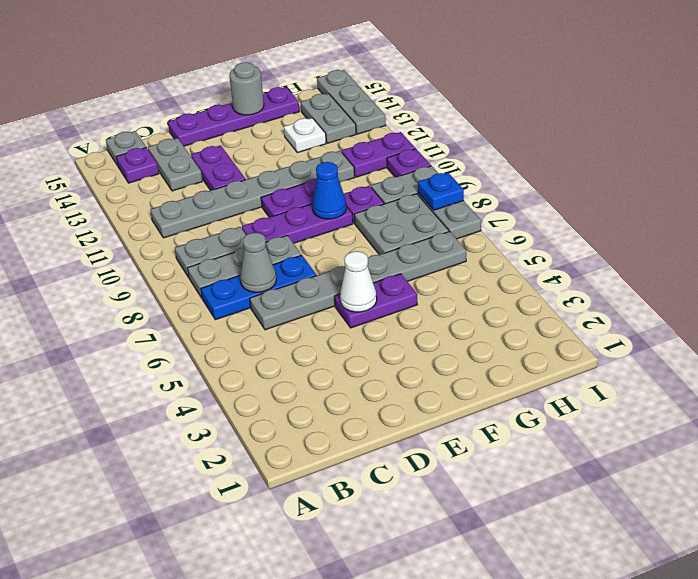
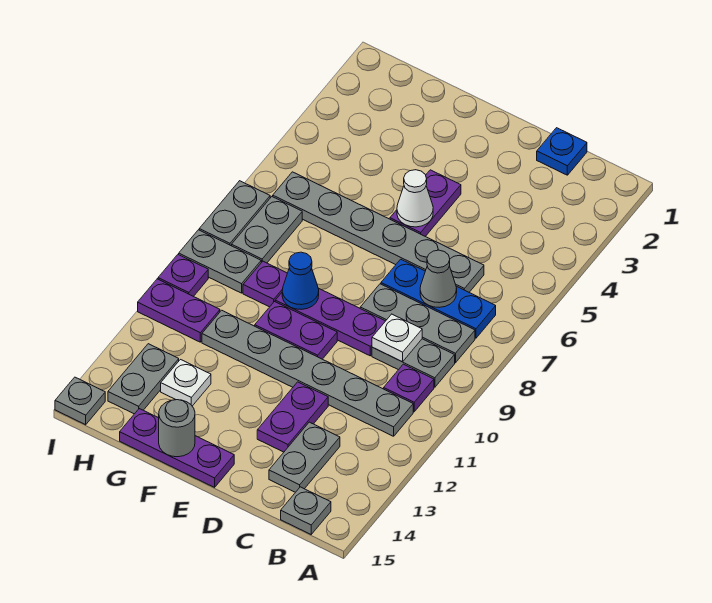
purple 1x1 plate [116,147,159,183] -> purple 1x1 plate moved to [384,364,434,412]
none -> white 1x1 plate [372,314,422,362]
purple 1x4 plate [168,87,299,146] -> purple 1x3 plate [120,409,234,487]
purple 1x2 plate [335,274,417,328] -> purple 1x2 plate turned to [390,170,461,236]
grey 2x2 plate [355,194,449,255] -> grey 1x2 plate [232,197,302,263]
blue 1x1 plate [418,172,464,210] -> blue 1x1 plate moved to [537,128,587,175]
grey 1x3 plate [317,70,386,134] -> grey 1x1 plate [55,377,105,425]

